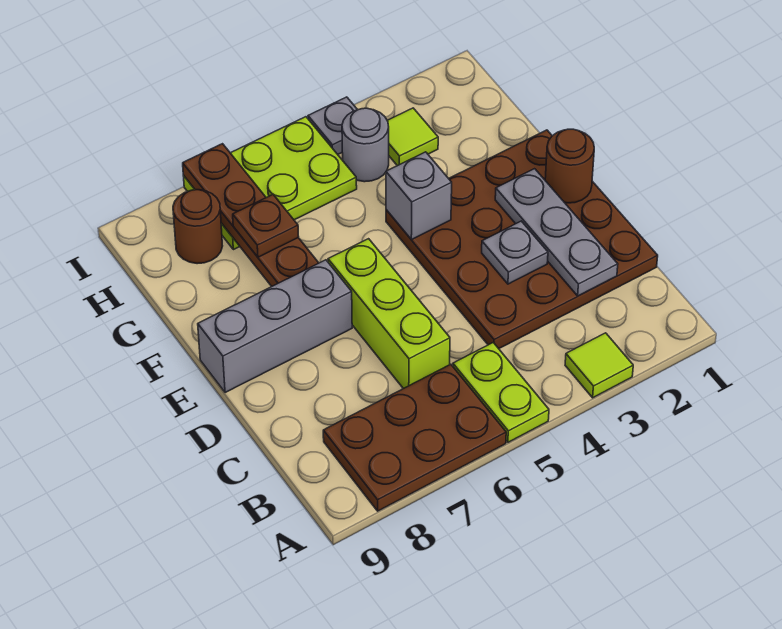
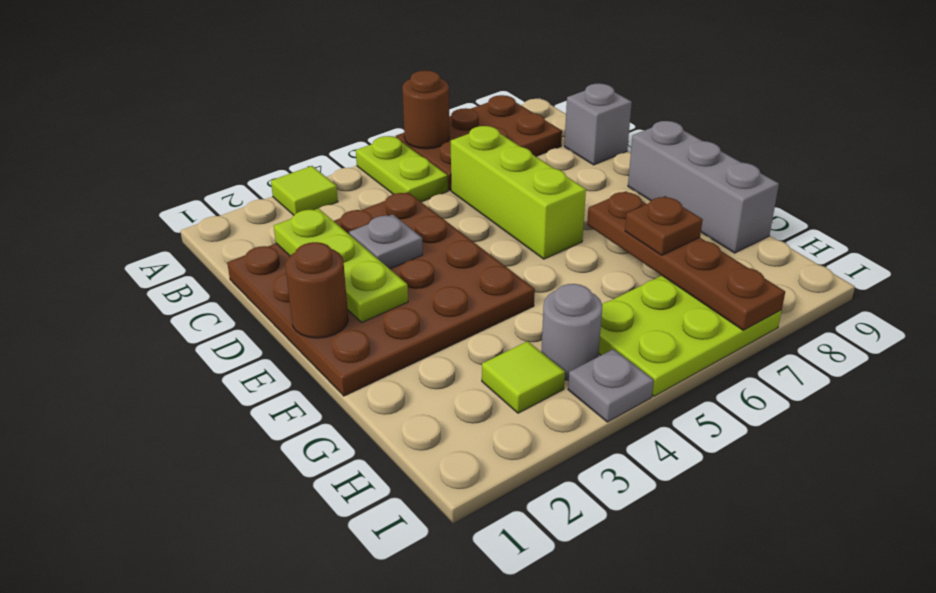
grey 1x3 plate [495,169,618,296] -> lime 1x3 plate [274,208,408,322]
grey 1x3 brick [198,260,352,393] -> grey 1x3 brick turned to [628,121,779,253]
grey 1x1 brick [386,152,452,240] -> grey 1x1 brick moved to [564,83,632,165]
brown 1x1 round brick [173,190,222,264] -> brown 1x1 round brick moved to [402,71,450,149]

